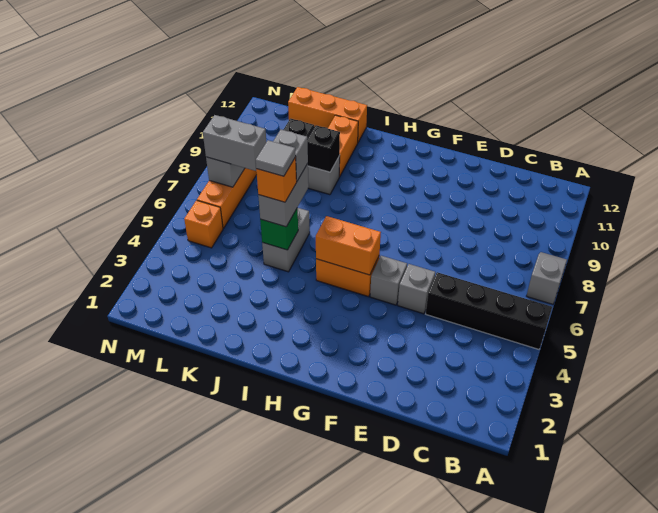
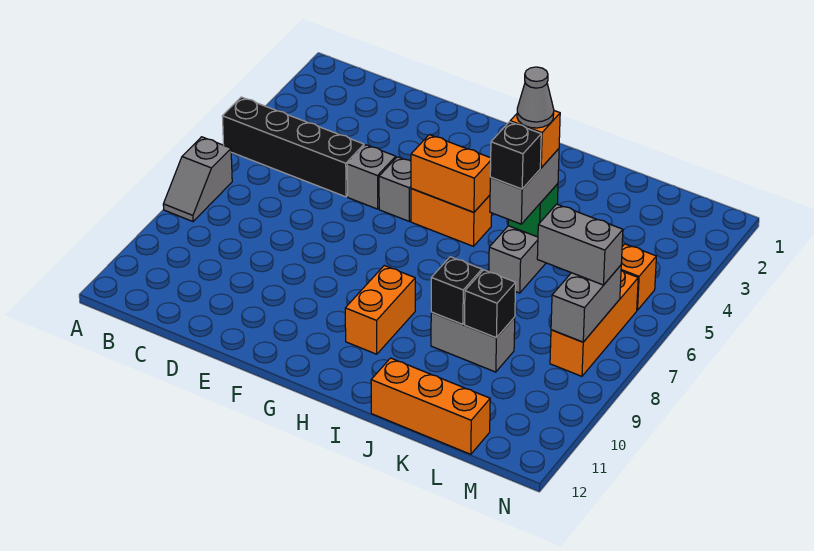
grey 1x1 tile [256,140,296,176] -> grey 1x1 cone [517,67,554,128]
grey 1x1 brick [273,130,308,181] -> black 1x1 brick [490,122,541,189]
orange 1x2 brick [328,115,358,177] -> orange 1x2 brick moved to [345,266,415,354]

